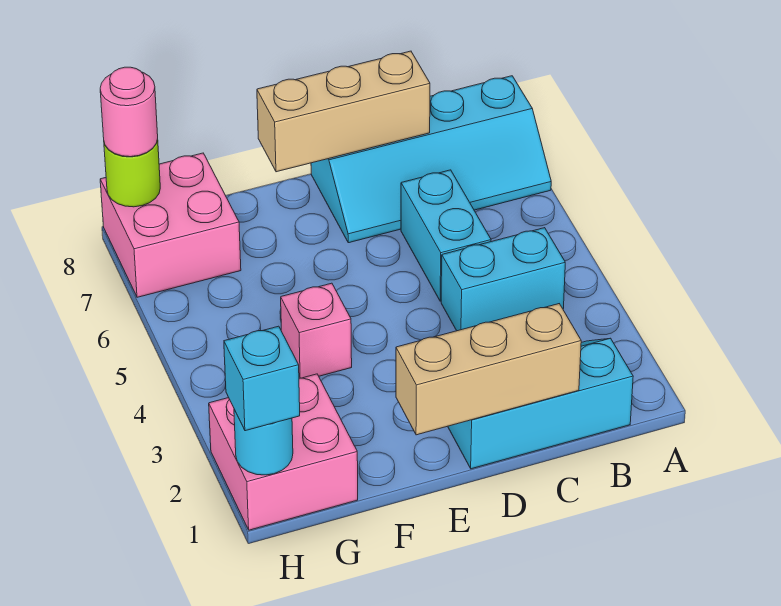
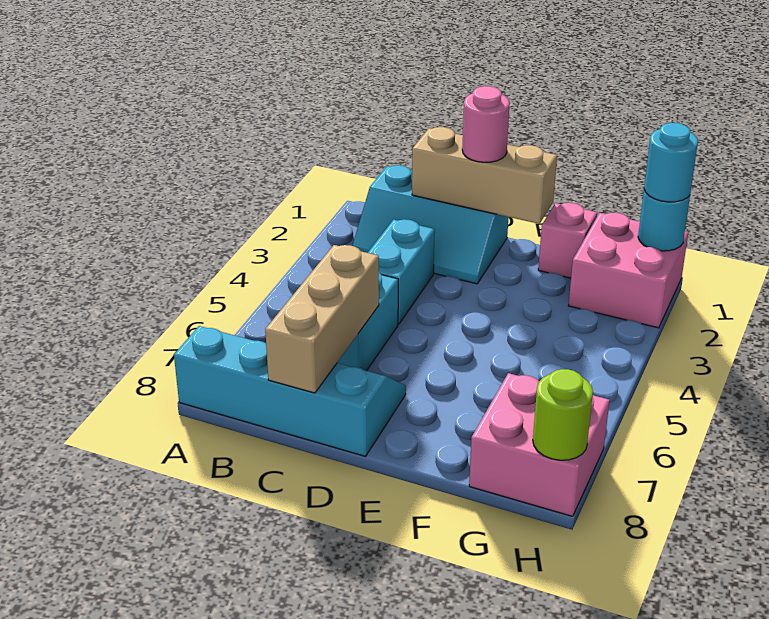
cyan 1x2 brick [441,228,565,331] -> cyan 1x2 brick turned to [368,219,435,324]
tan 1x3 brick [257,51,430,172] -> tan 1x3 brick turned to [265,245,379,393]
pink 1x1 brick [281,283,352,378] -> pink 1x1 brick moved to [538,203,597,278]
cyan 1x1 brick [224,326,300,431] -> cyan 1x1 round brick [644,123,698,202]
pink 1x1 round brick [100,67,158,157] -> pink 1x1 round brick moved to [462,86,510,162]

